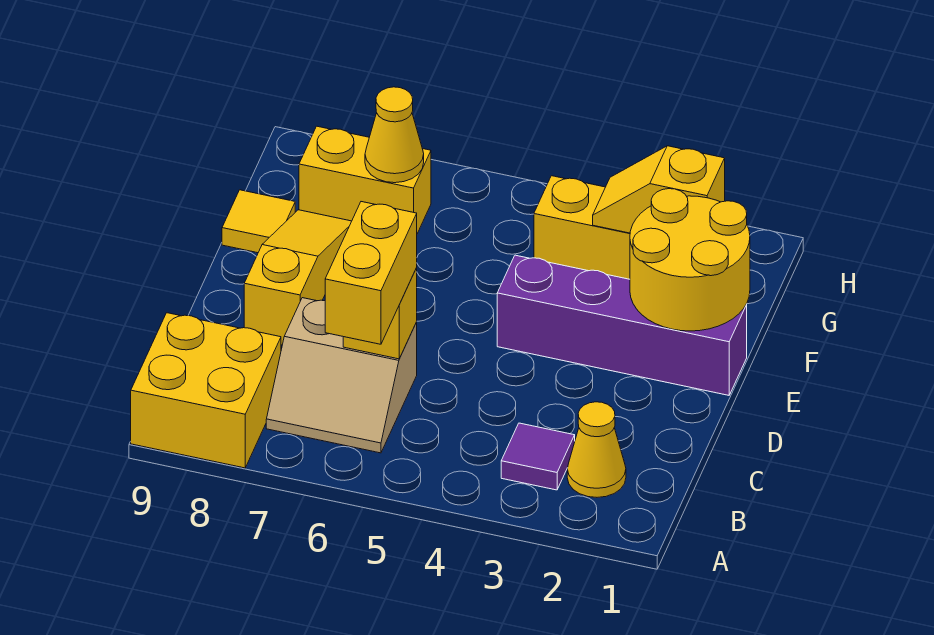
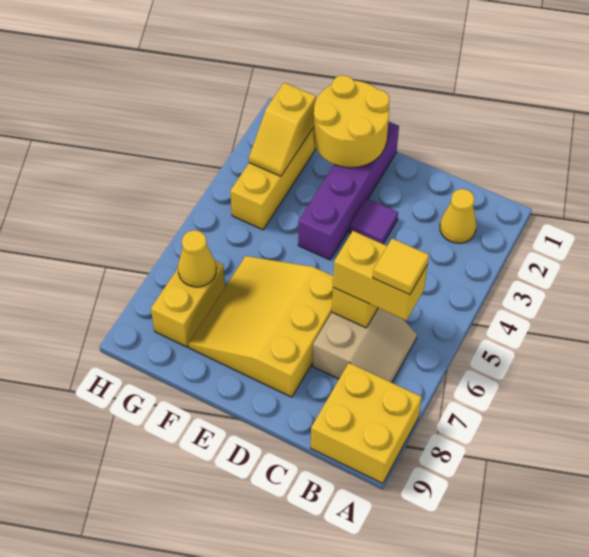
purple 1x1 tile [501,423,575,490] -> purple 1x1 tile moved to [349,198,398,244]
yellow 1x3 slope [244,210,352,345] -> yellow 3x3 slope [188,256,333,397]
yellow 1x1 tile [222,190,295,253] -> yellow 1x1 tile moved to [373,238,429,295]

